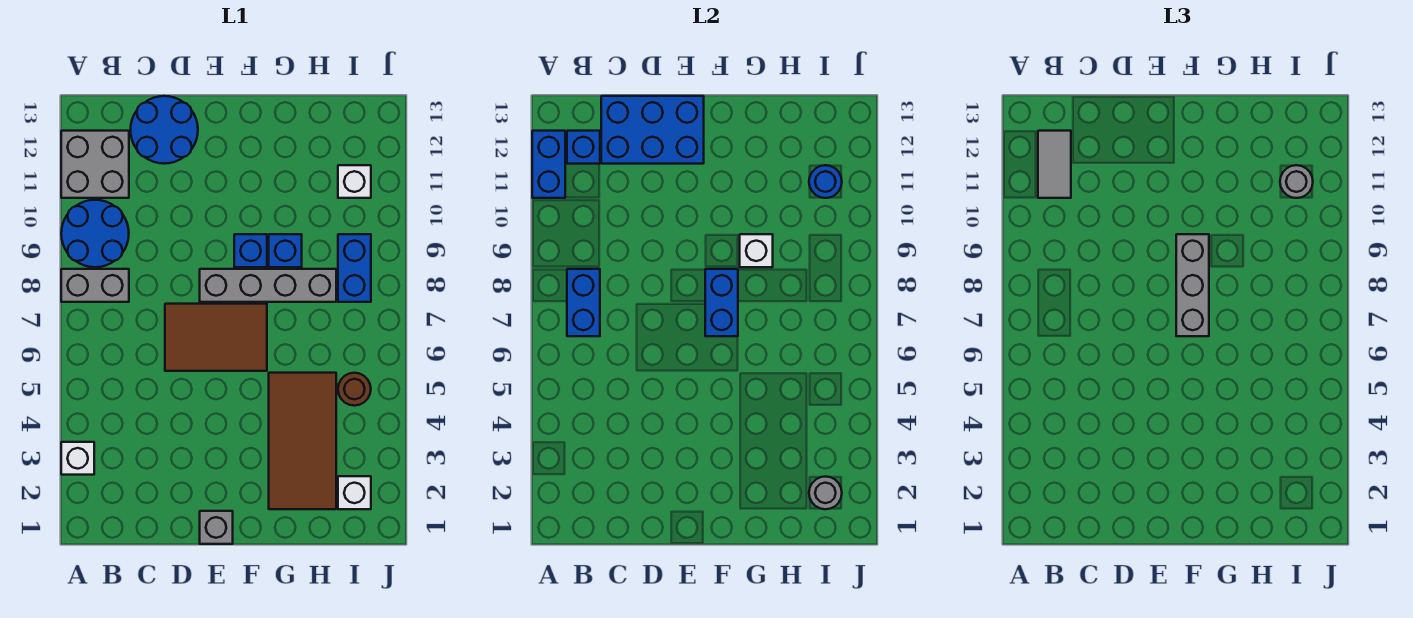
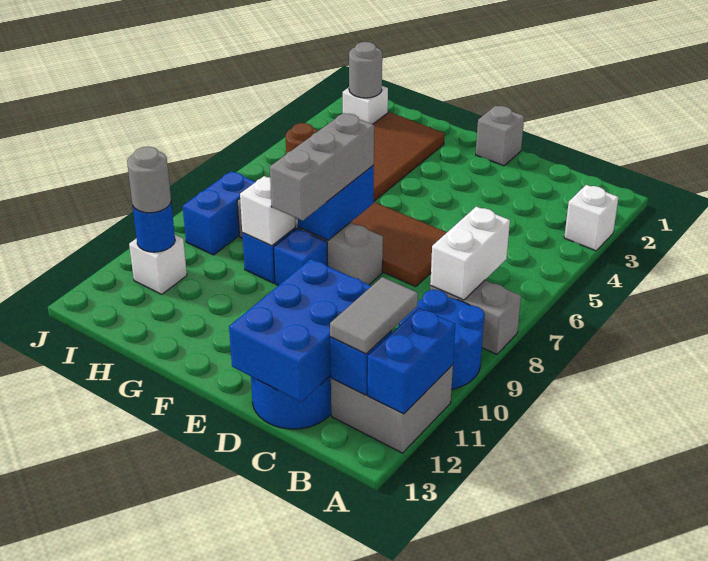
blue 1x2 brick [567,269,600,336] -> white 1x2 brick [430,207,510,300]
blue 2x3 brick [601,96,704,164] -> blue 2x3 brick turned to [229,259,371,402]

